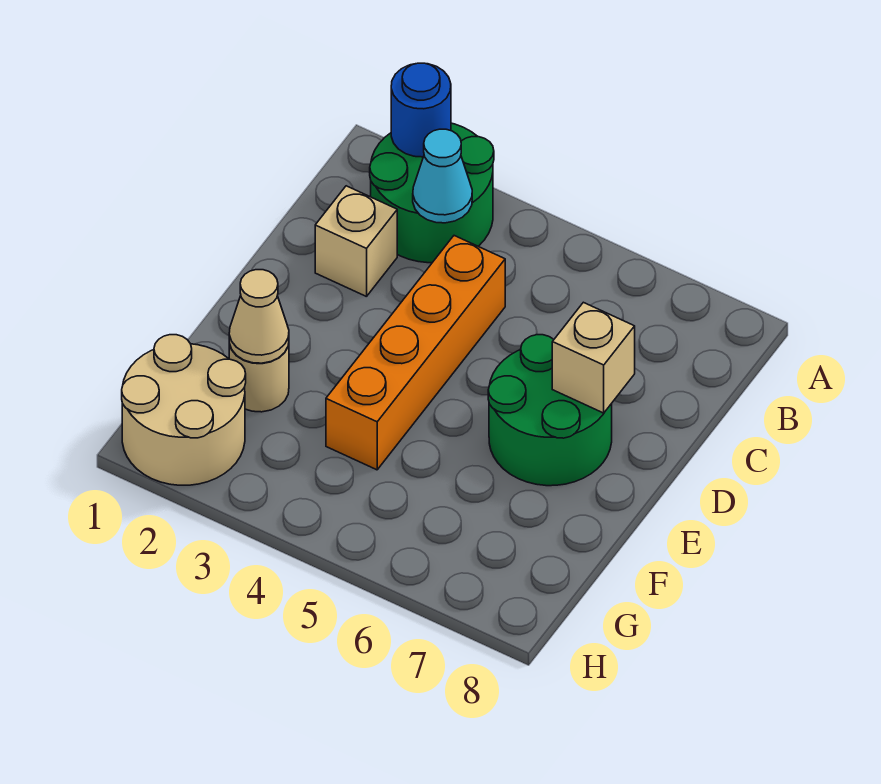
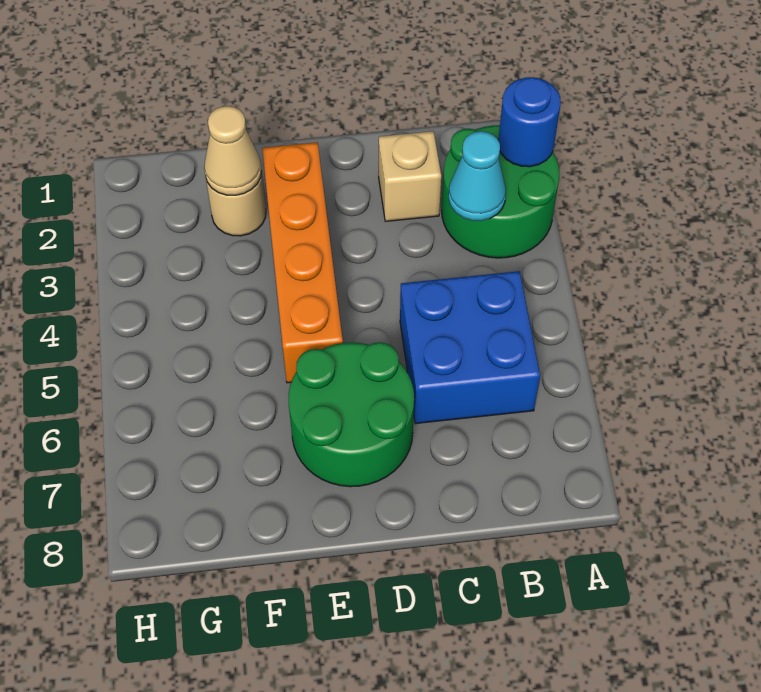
none -> blue 2x2 brick [400,271,540,424]
orange 1x4 brick [326,236,505,470] -> orange 1x4 brick turned to [262,142,343,383]
tan 1x1 brick [552,302,635,413] -> none
tan 2x2 round brick [122,335,246,485] -> none

